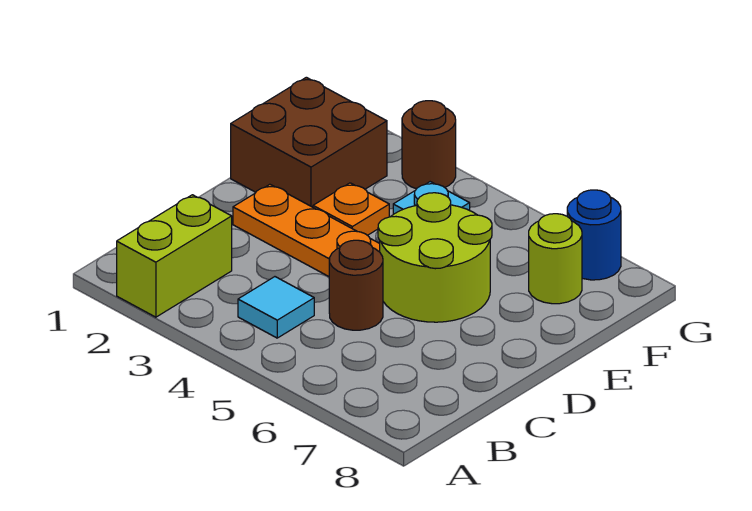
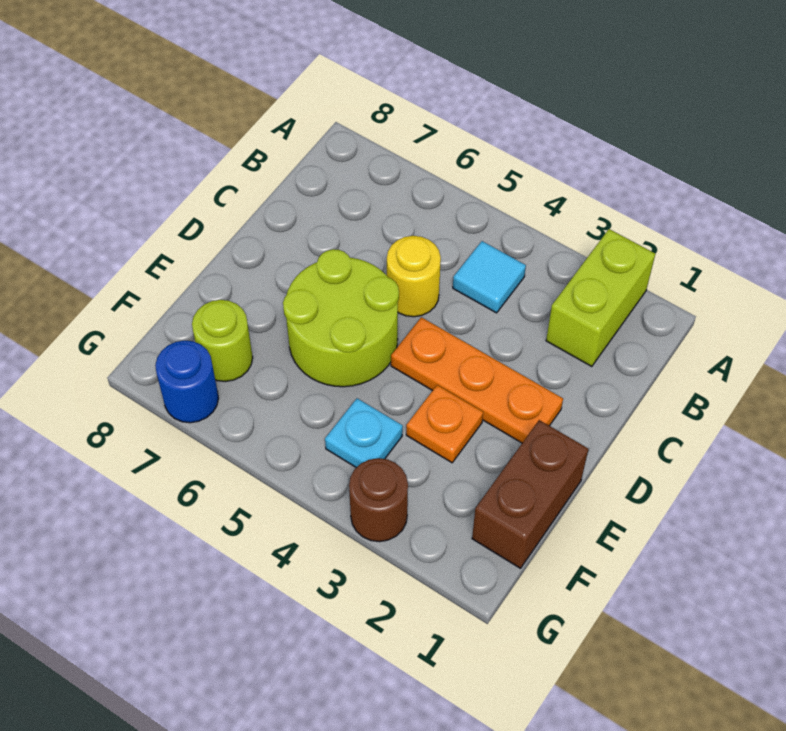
brown 1x1 round brick [329,240,383,330] -> yellow 1x1 round brick [387,236,441,317]
brown 2x2 brick [231,77,387,207] -> brown 1x2 brick [472,420,588,568]

